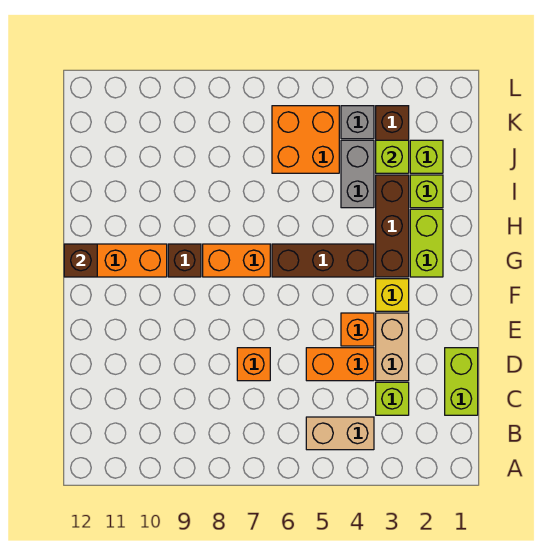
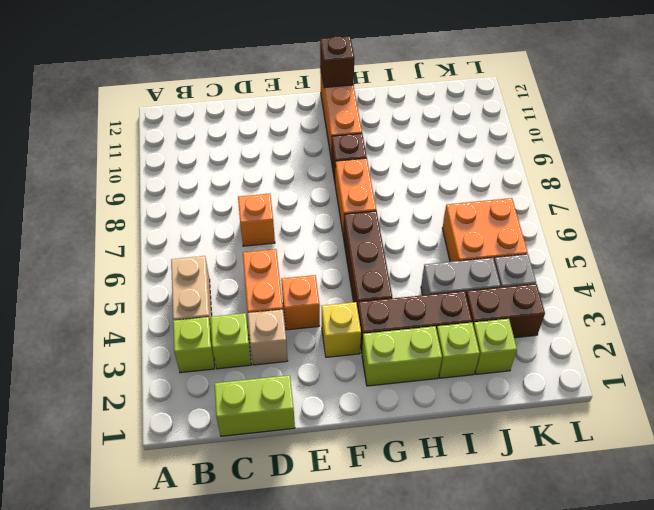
tan 1x2 brick [376,313,409,381] -> tan 1x1 brick [248,309,288,365]
lime 1x1 brick [376,140,409,173] -> lime 1x1 brick moved to [173,317,215,373]

